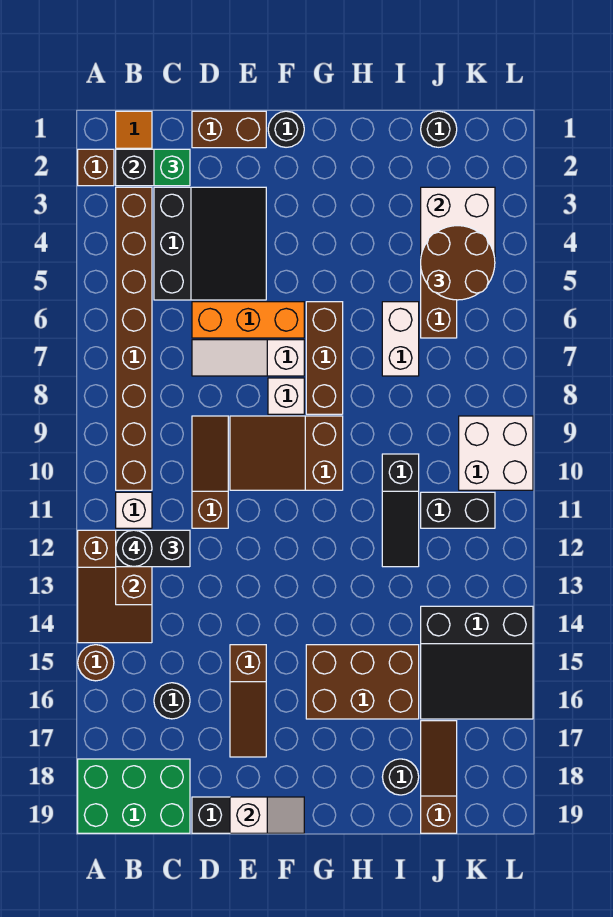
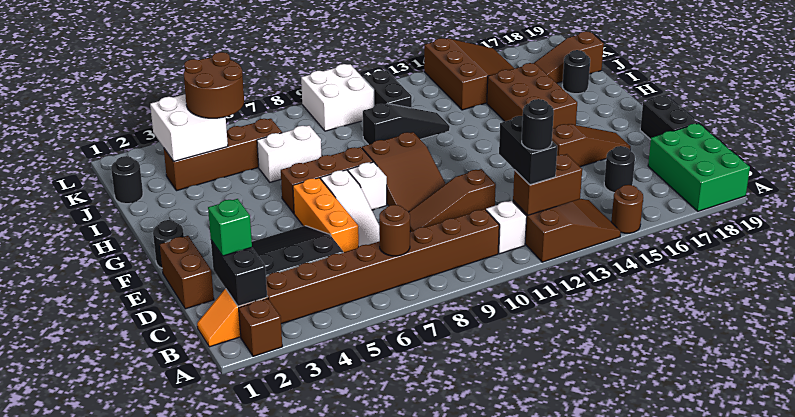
none -> brown 1x1 round brick [379,205,410,256]
white 1x2 slope [230,797,304,833] -> none
black 3x3 slope [421,606,533,719] -> brown 3x3 slope [424,38,515,110]

